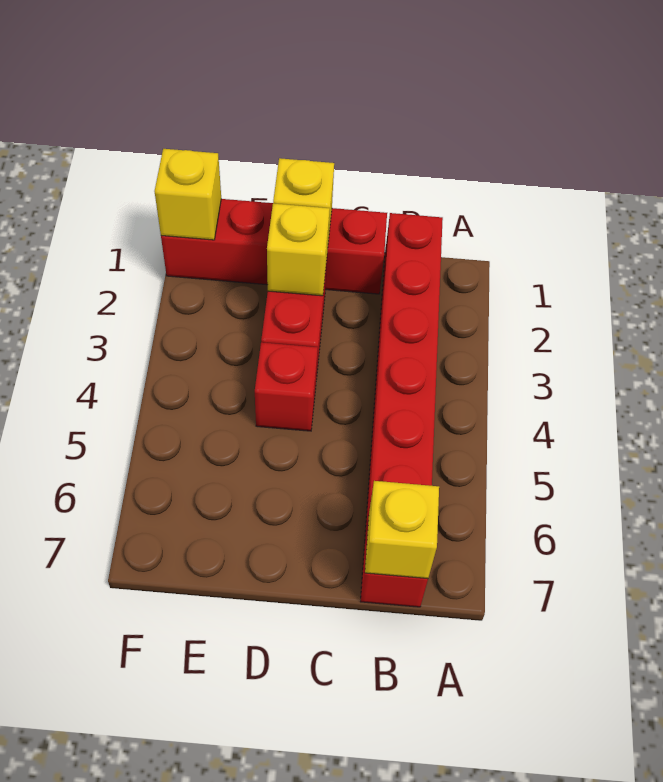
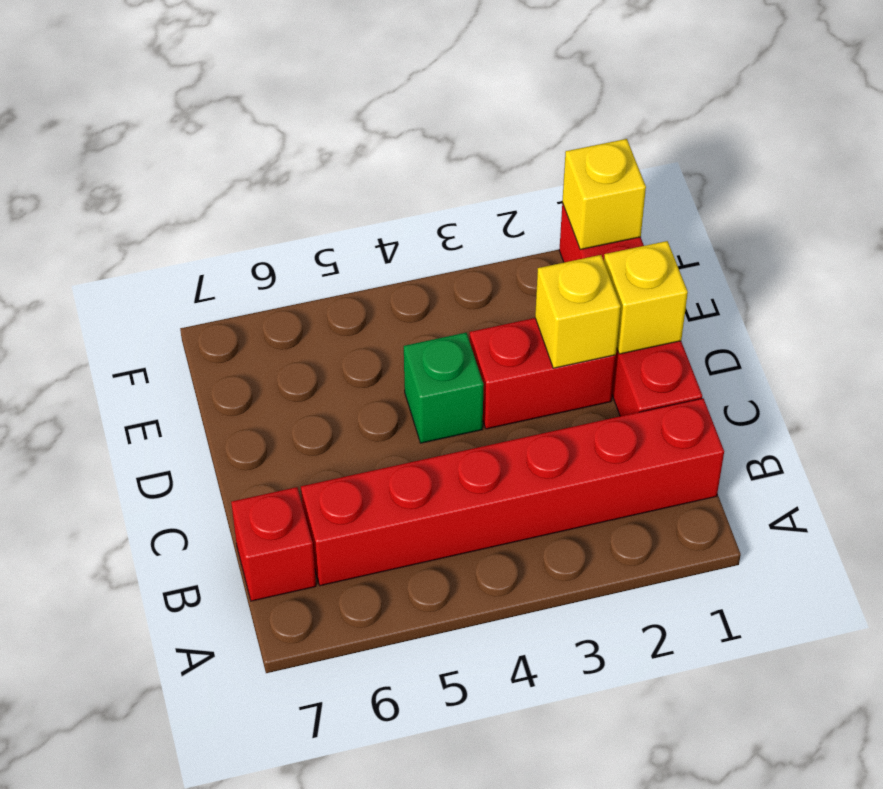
yellow 1x1 brick [365,481,439,579] -> none
red 1x1 brick [255,342,318,431] -> green 1x1 brick [404,333,484,443]

